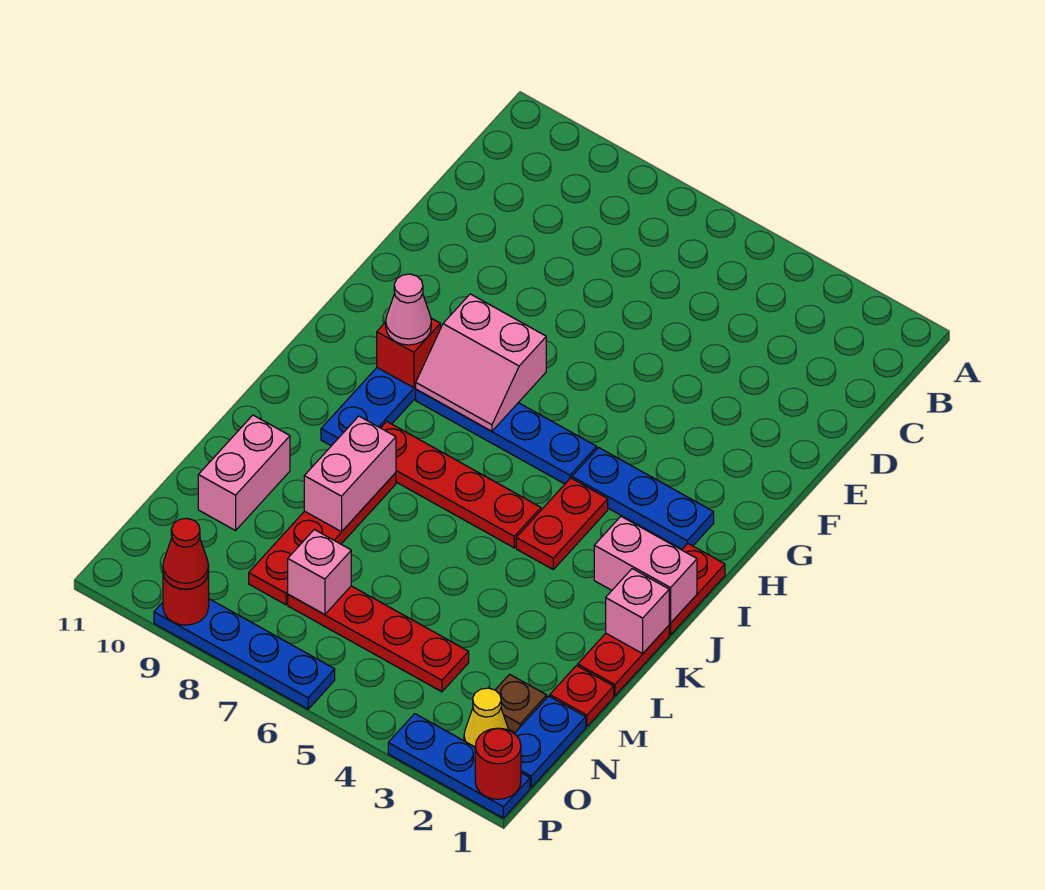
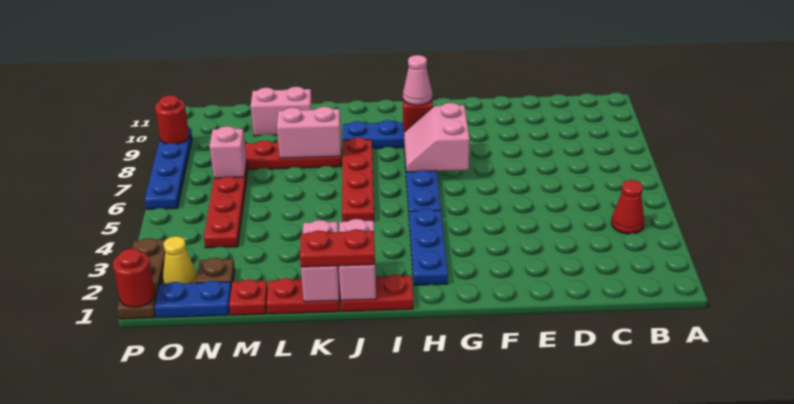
red 1x2 plate [516,478,608,569] -> red 1x2 plate moved to [300,229,375,267]
pink 1x1 brick [606,569,669,653] -> pink 1x2 brick [301,220,339,302]
blue 1x3 plate [388,714,530,818] -> brown 1x3 plate [117,238,165,319]
red 1x1 cone [163,518,209,589] -> red 1x1 cone moved to [611,180,644,234]

